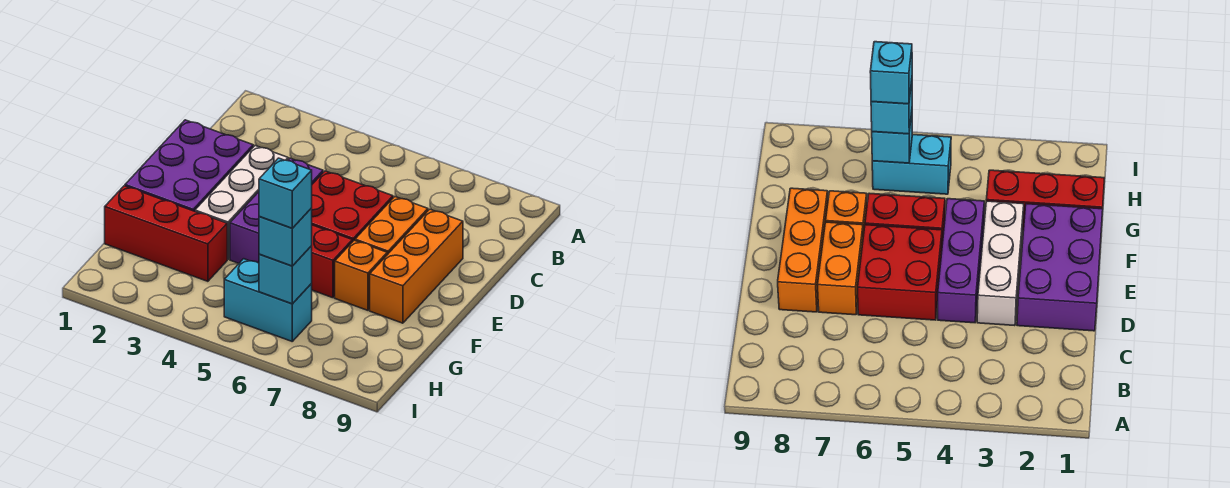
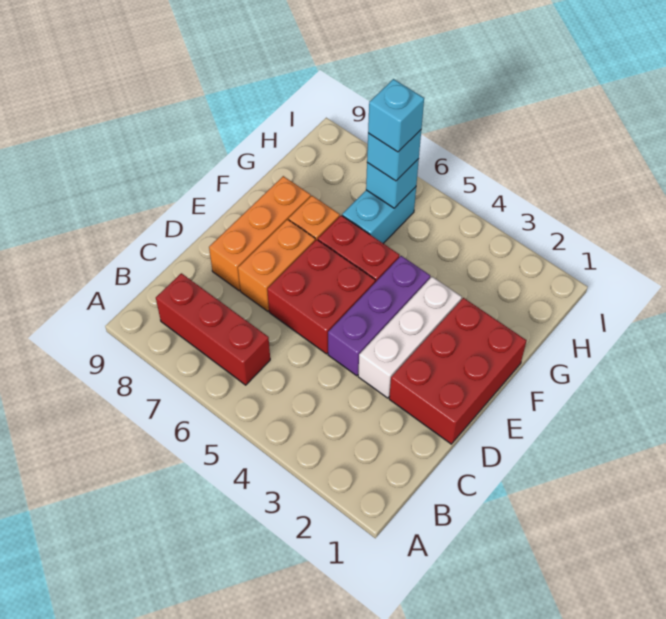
purple 2x3 brick [125,120,253,211] -> red 2x3 brick [389,298,526,444]
red 1x3 brick [105,186,227,281] -> red 1x3 brick moved to [156,273,270,385]
cyan 1x2 brick [224,259,312,341] -> cyan 1x2 brick turned to [342,187,416,244]

